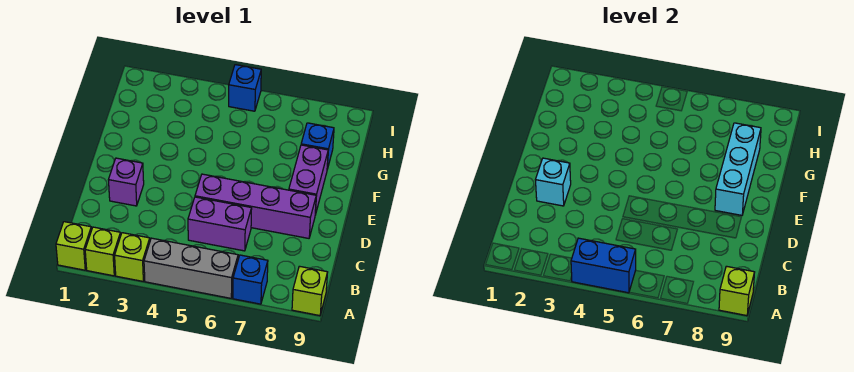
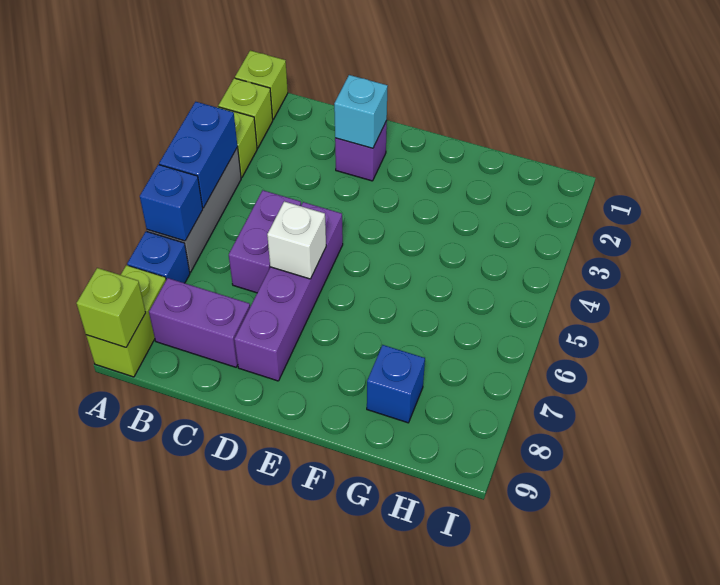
lime 1x1 brick [292,266,328,316] -> lime 1x2 brick [86,265,166,377]
none -> white 1x1 brick [267,201,326,279]
purple 1x2 brick [289,145,328,215] -> purple 1x2 brick moved to [149,278,250,367]
cyan 1x3 brick [715,123,761,215] -> none
blue 1x1 brick [229,65,261,111] -> blue 1x1 brick moved to [140,165,203,241]

